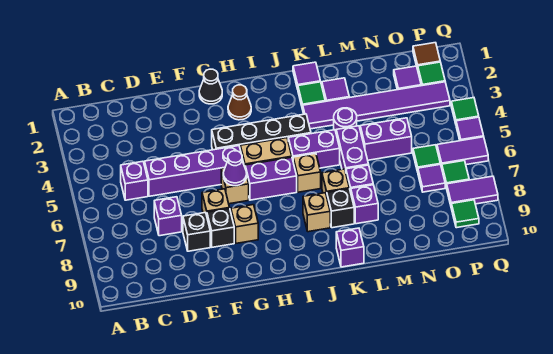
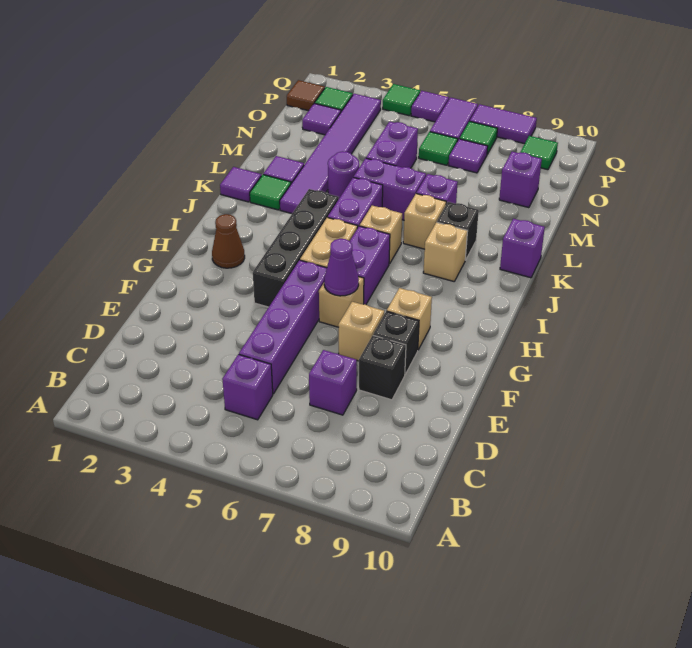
black 1x1 cone [199,69,222,104] -> none
purple 1x1 brick [351,185,378,224] -> purple 1x1 brick moved to [499,152,542,208]
purple 1x2 tile [447,176,498,205] -> purple 1x2 tile turned to [470,104,537,144]

